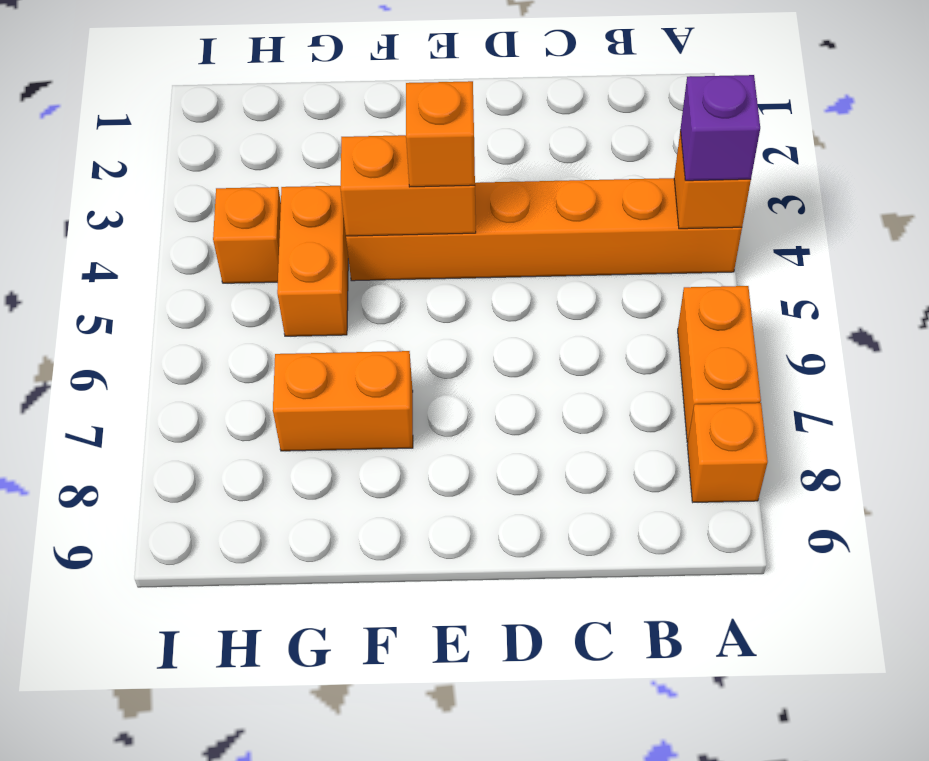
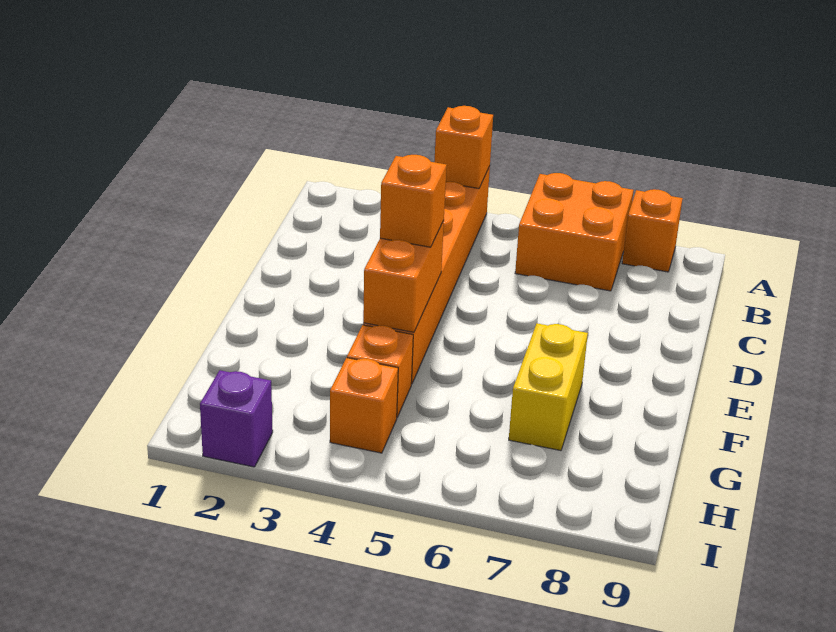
purple 1x1 brick [681,75,760,181] -> purple 1x1 brick moved to [200,370,273,467]
orange 1x2 brick [678,286,761,442] -> orange 2x2 brick [515,173,634,291]
orange 1x2 brick [273,351,413,451] -> yellow 1x2 brick [509,323,588,451]
orange 1x2 brick [277,186,348,336] -> orange 1x1 brick [347,325,413,417]

